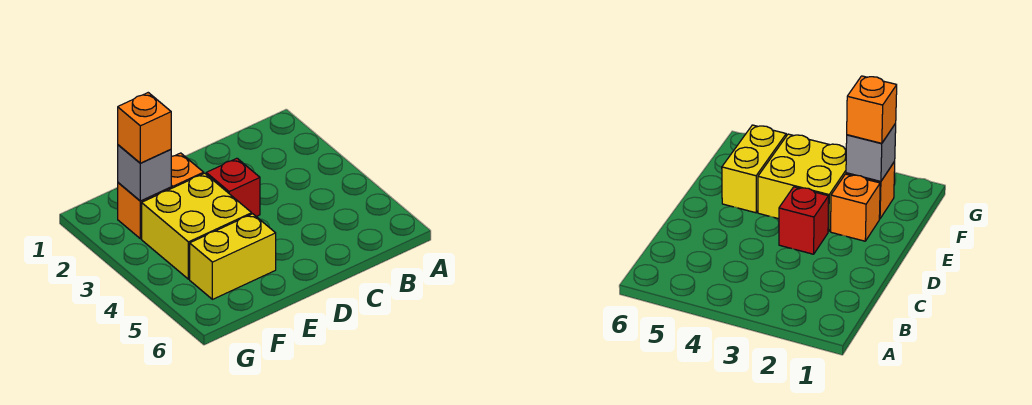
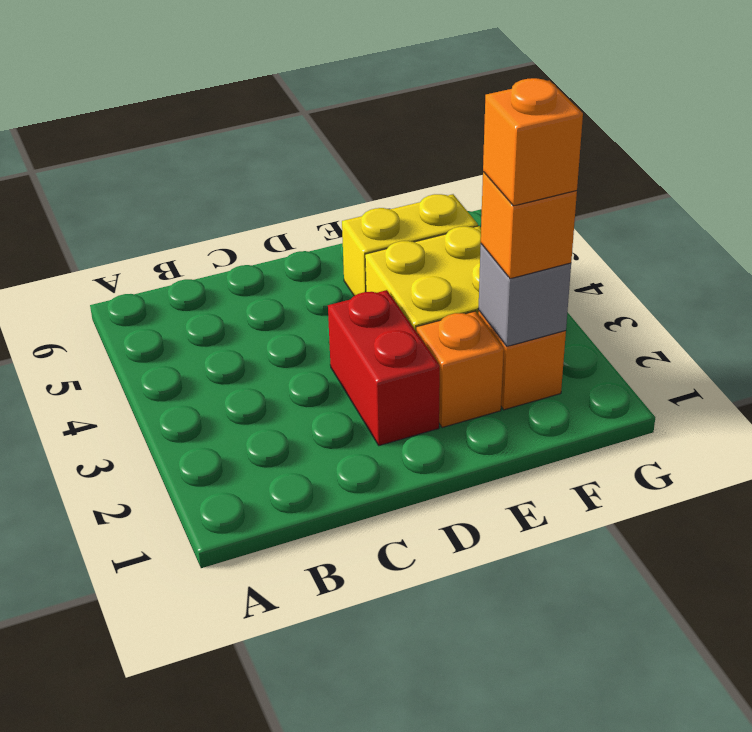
red 1x1 brick [206,158,260,216] -> red 1x2 brick [328,290,440,446]
none -> orange 1x1 brick [483,78,583,206]

